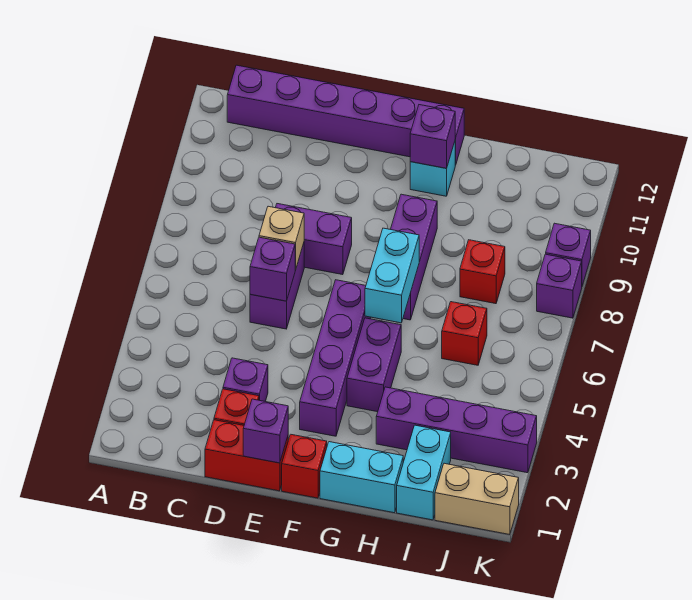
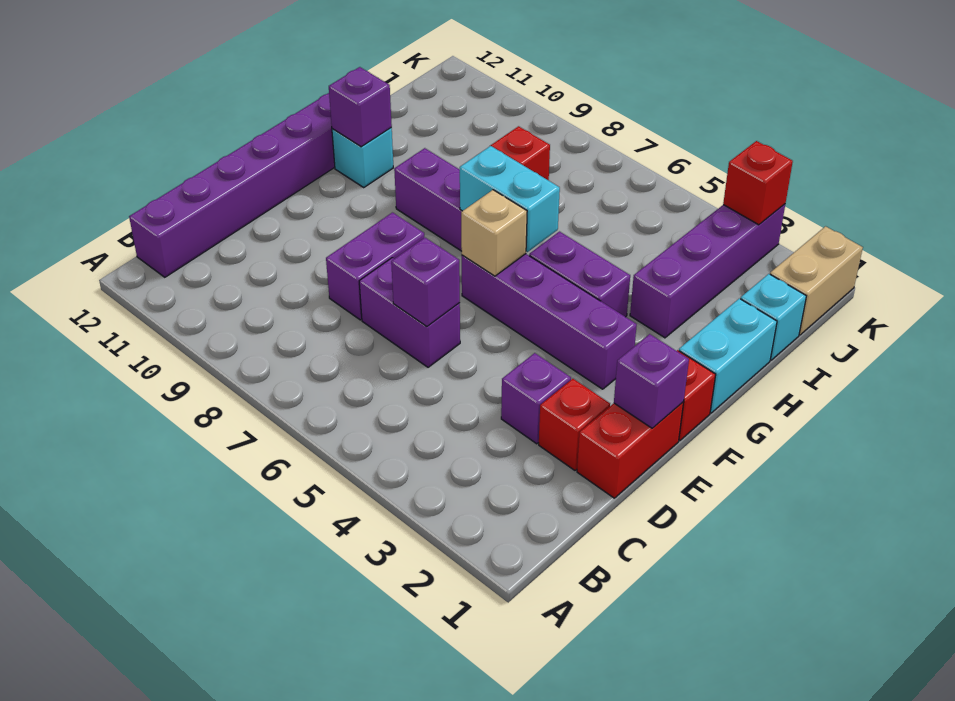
tan 1x1 brick [259,206,304,270] -> tan 1x1 brick moved to [461,190,527,276]
cyan 1x2 brick [397,425,451,520] -> cyan 1x1 brick [741,274,806,360]
red 1x1 brick [442,302,487,365] -> red 1x1 brick moved to [723,141,793,225]
purple 1x1 brick [537,254,582,318] -> none
purple 1x1 brick [546,223,591,286] -> none

